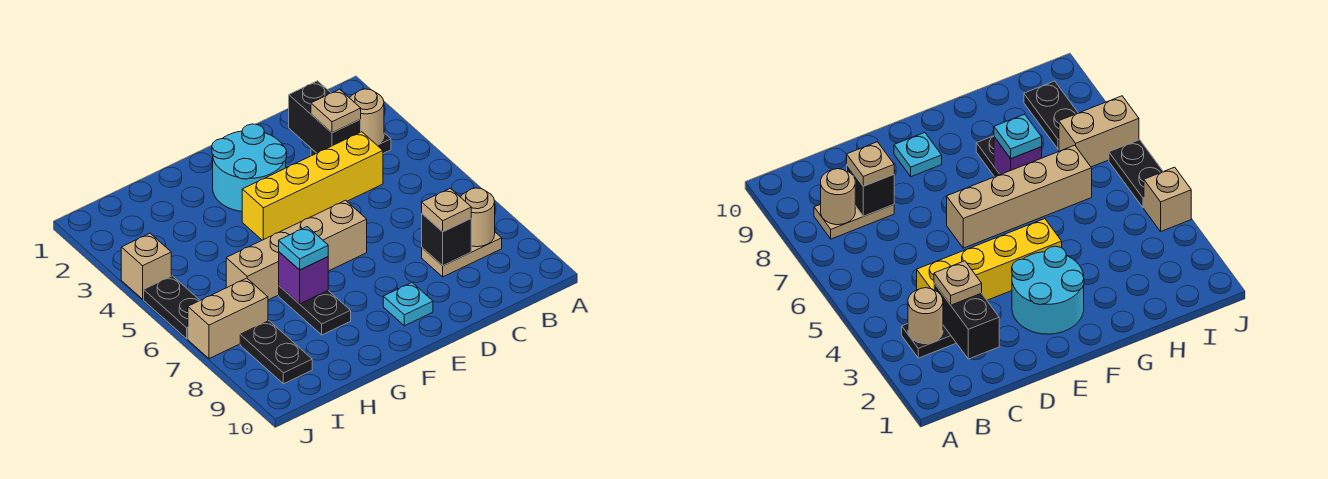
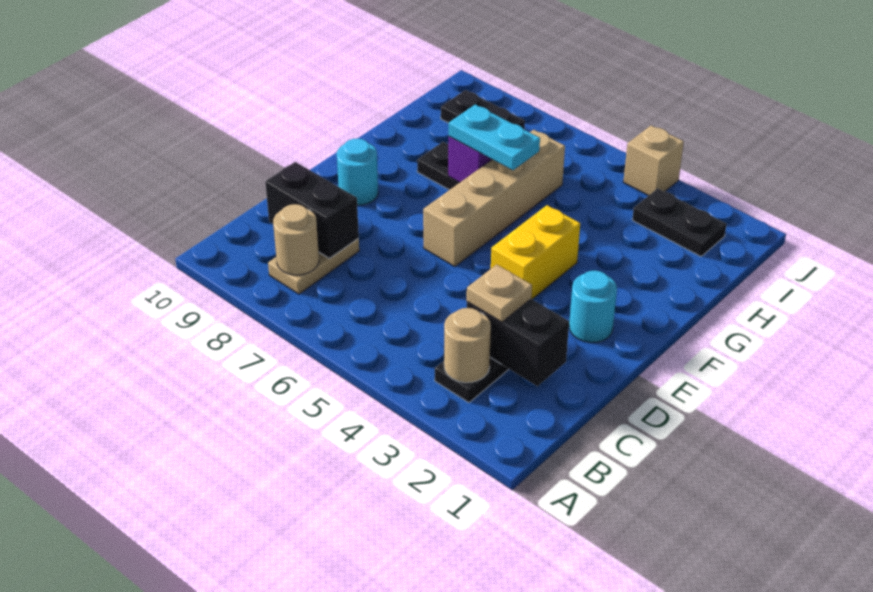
yellow 1x4 brick [242,132,383,240] -> yellow 1x2 brick [491,205,580,299]
black 1x1 brick [422,214,471,266] -> black 1x2 brick [265,162,359,258]
tan 1x1 plate [422,188,471,232] -> none
cyan 2x2 round brick [212,124,287,212] -> cyan 1x1 round brick [569,271,617,343]
cyan 1x1 plate [383,283,433,326] -> cyan 1x1 round brick [337,138,378,205]
cyan 1x1 plate [279,227,328,270] -> cyan 1x2 plate [449,104,540,170]
tan 1x2 brick [188,278,268,359] -> none
black 1x2 plate [144,276,200,339] -> black 1x2 plate moved to [632,188,727,256]

